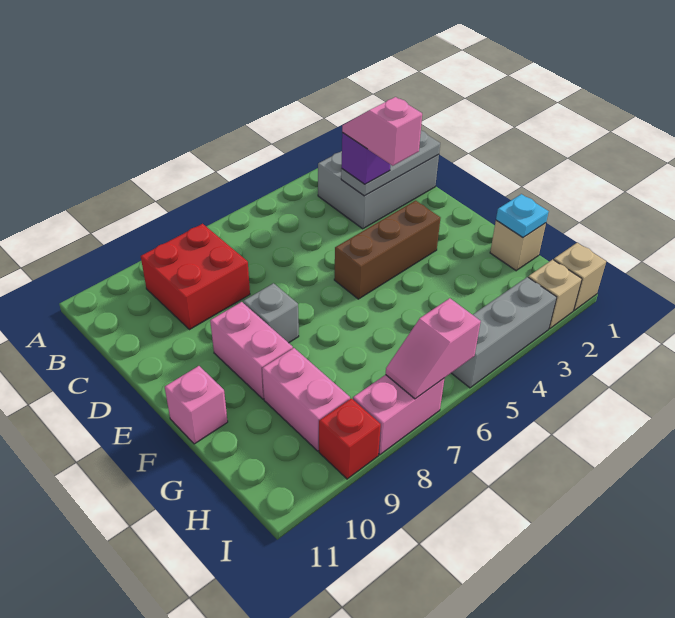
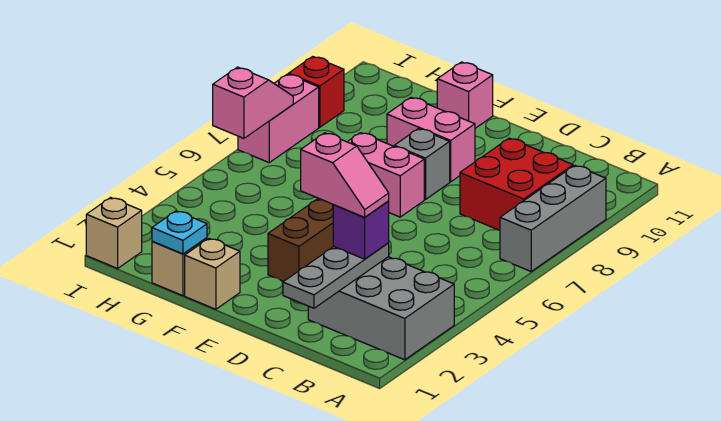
grey 2x3 brick [318,151,439,229] -> grey 2x3 brick turned to [308,257,454,360]
pink 1x2 brick [262,348,350,451] -> pink 1x2 brick moved to [347,133,424,217]
tan 1x1 brick [528,260,582,329] -> tan 1x1 brick moved to [185,238,240,309]
grey 1x3 brick [452,277,557,388] -> grey 1x3 brick moved to [500,165,606,271]

